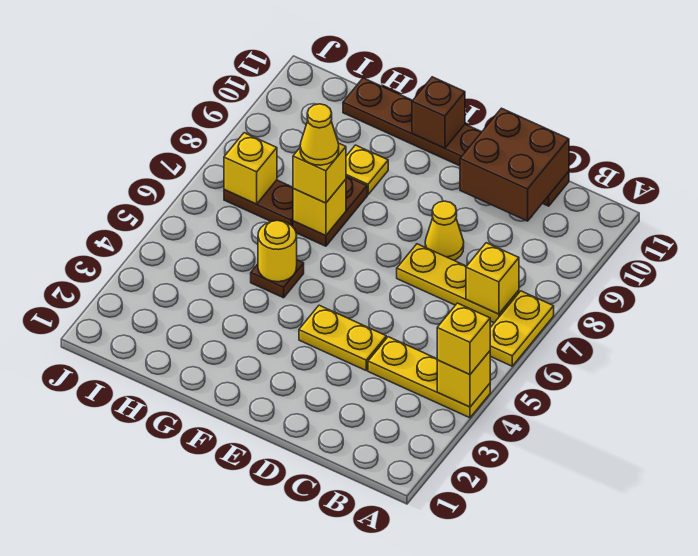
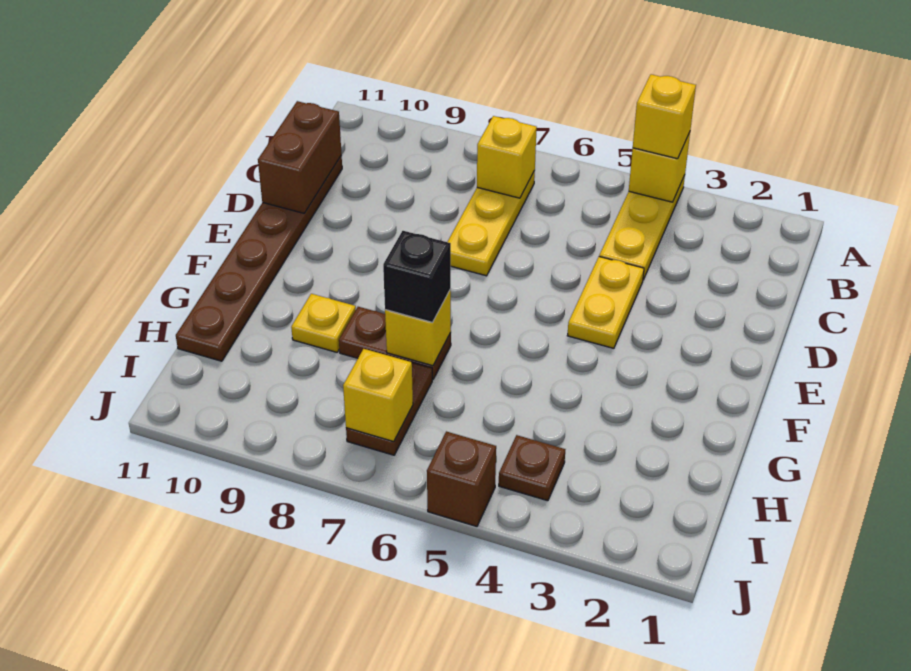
yellow 1x2 plate [490,291,554,366] -> none
brown 2x2 brick [460,108,569,221] -> brown 1x2 brick [258,101,342,213]
yellow 1x1 cone [425,201,464,260] -> none
brown 1x1 brick [412,77,465,148] -> brown 1x1 brick moved to [427,431,496,526]
brown 1x1 plate [251,260,304,298] -> brown 1x1 plate moved to [499,435,565,501]
yellow 1x1 round brick [258,220,297,282] -> none
yellow 1x1 brick [293,143,346,203] -> black 1x1 brick [383,231,451,322]
yellow 1x1 cone [300,104,339,165] -> none

